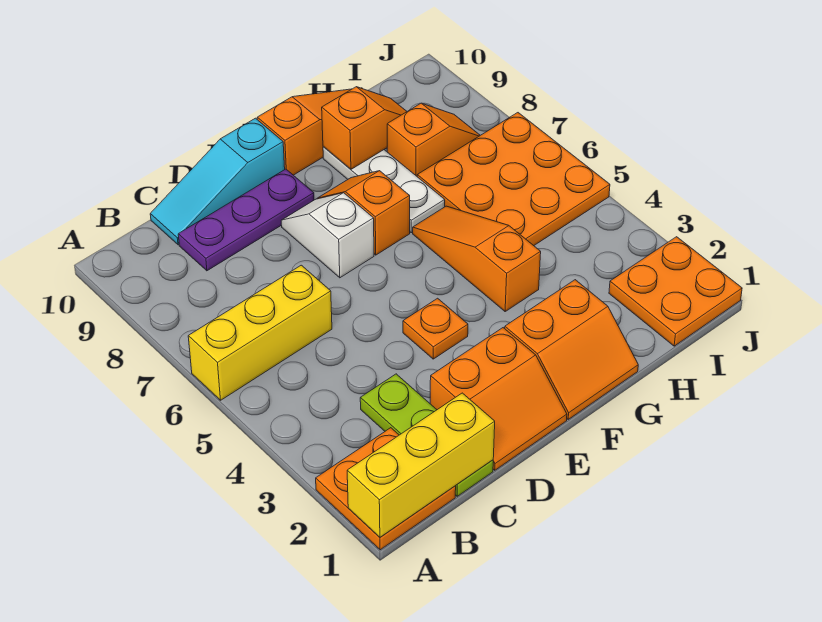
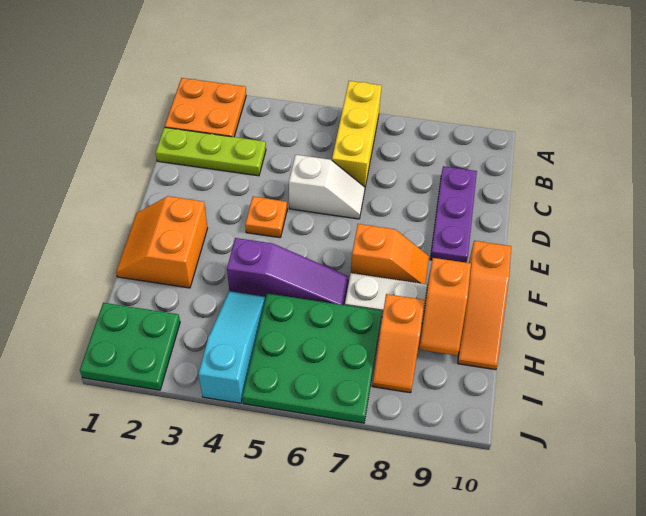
yellow 1x3 brick [347,393,495,537] -> none
cyan 1x3 slope [150,118,285,245] -> cyan 1x3 slope moved to [198,291,265,403]
orange 2x2 slope [430,328,567,470] -> none
white 1x2 slope [281,193,374,278] -> white 1x2 slope moved to [289,155,365,219]
orange 1x3 slope [413,206,541,311] -> purple 1x3 slope [227,238,348,305]
orange 3x3 plate [417,113,610,246] -> green 3x3 plate [242,293,382,423]
orange 2x2 plate [609,237,742,346] -> green 2x2 plate [80,303,180,390]

